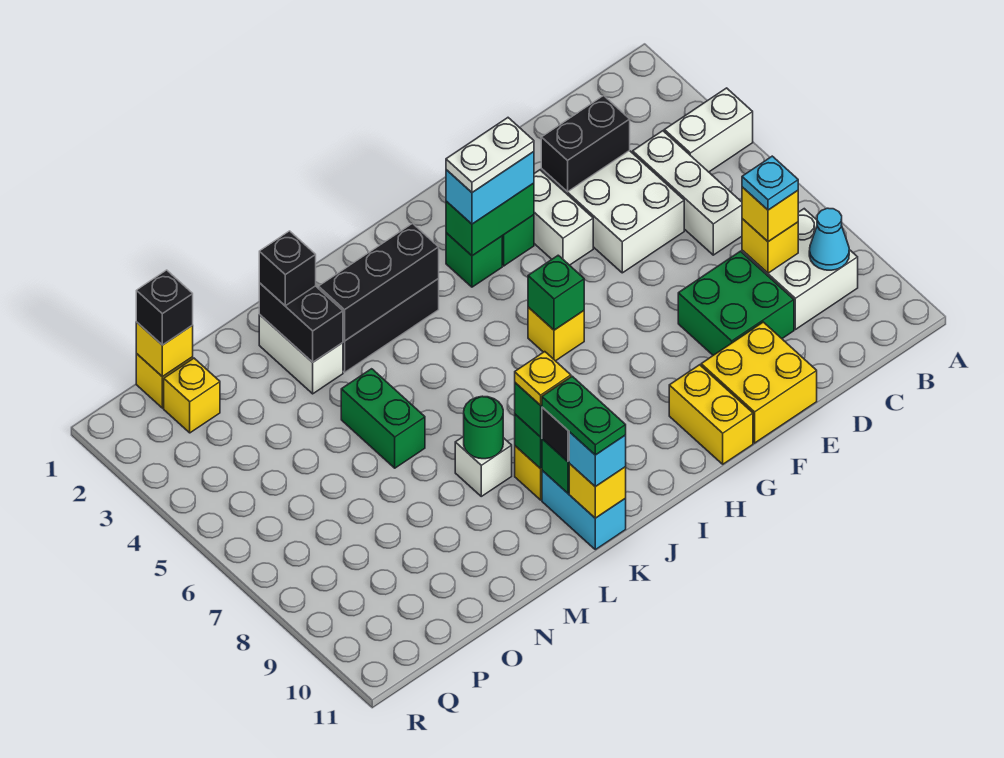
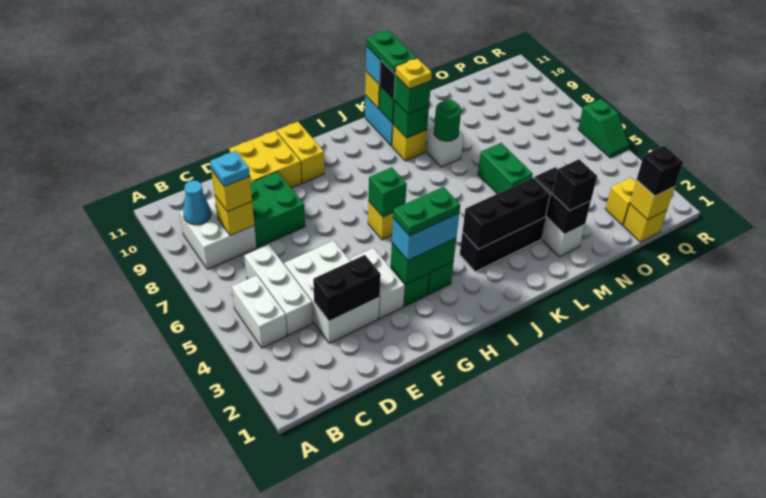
white 1x2 brick [664,88,753,172] -> white 1x2 brick turned to [232,275,287,348]
white 1x2 plate [446,118,534,192] -> green 1x2 plate [393,187,460,236]
none -> green 1x2 slope [578,99,629,158]

